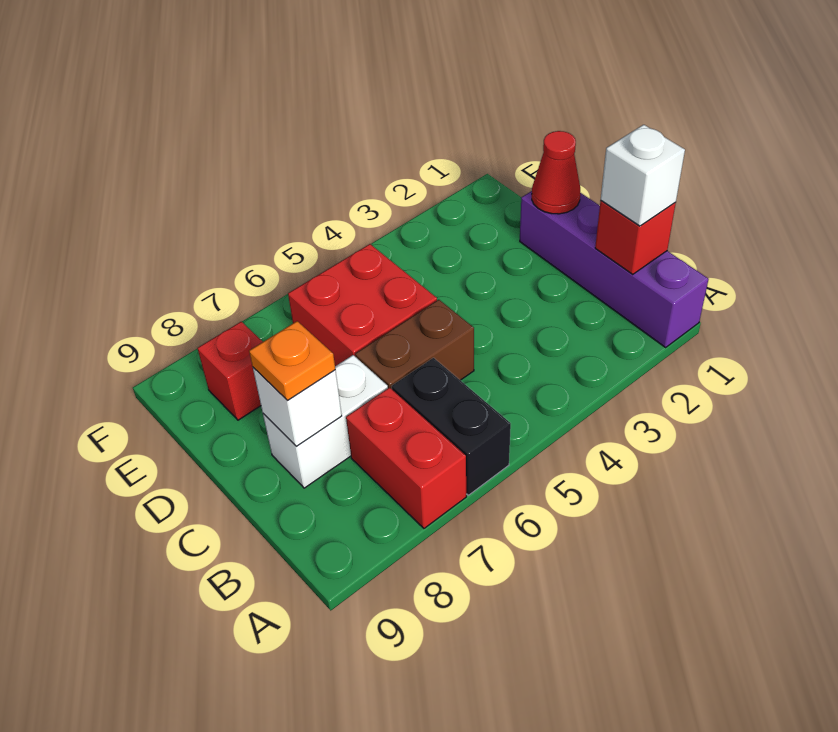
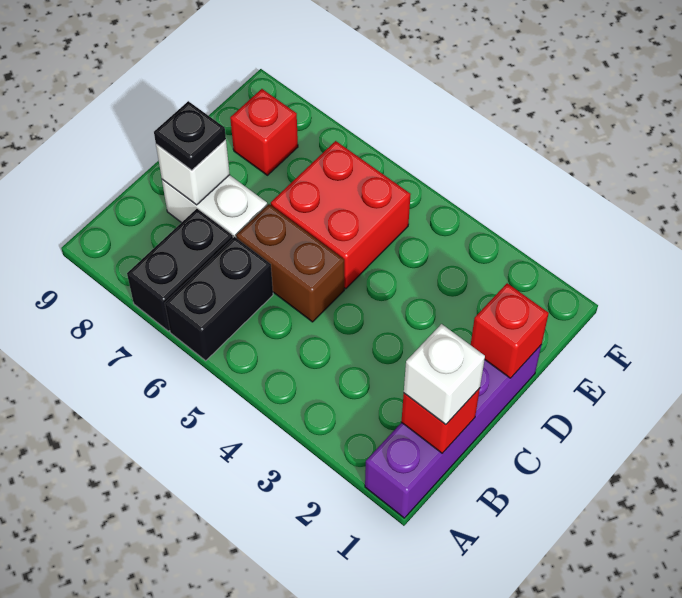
red 1x2 brick [346,388,466,528] -> black 1x2 brick [127,209,233,331]
orange 1x1 plate [249,321,335,401] -> black 1x1 plate [154,101,226,170]
red 1x1 cone [532,131,580,214] -> red 1x1 brick [471,283,549,378]

